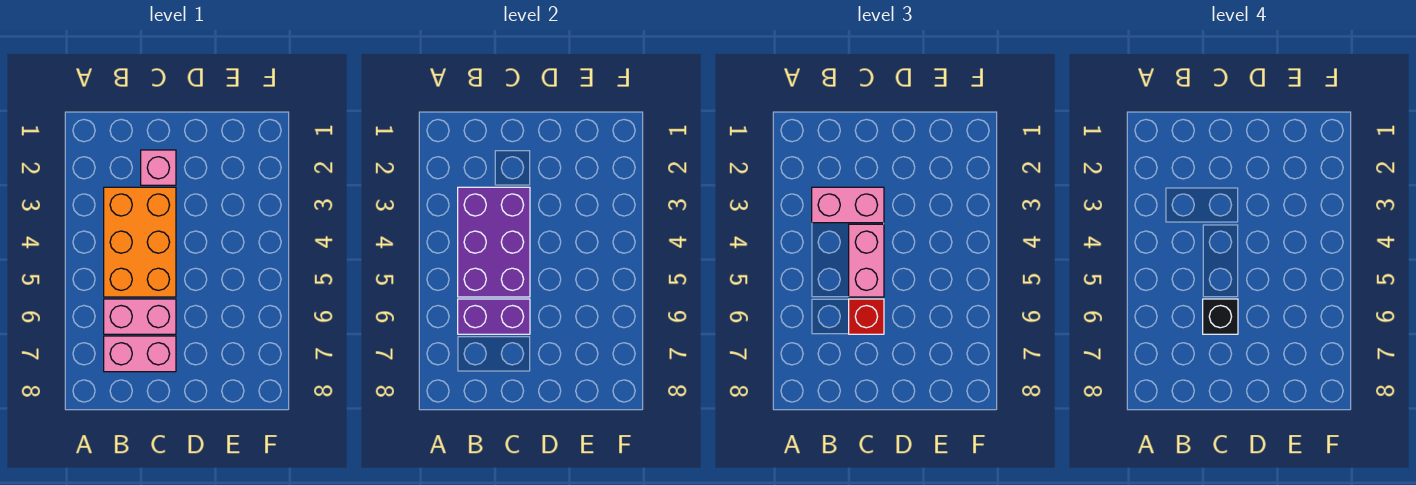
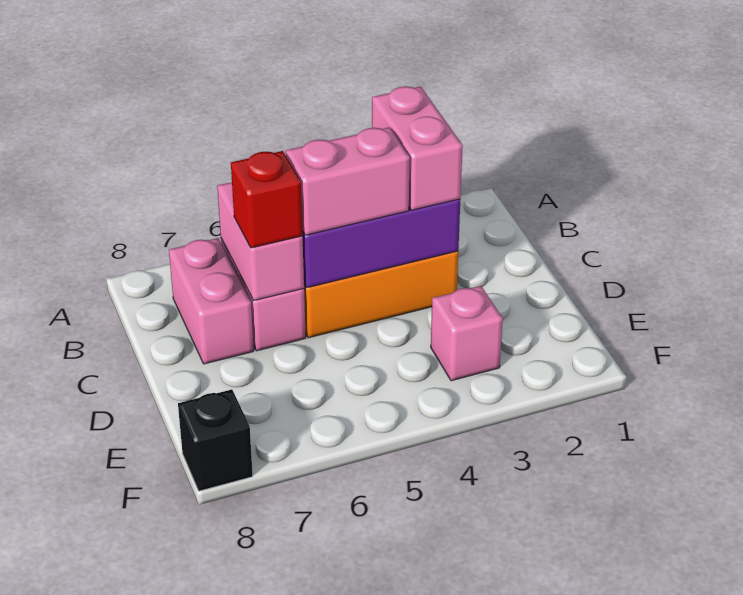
purple 1x2 brick [458,299,530,334] -> pink 1x2 brick [217,182,304,300]
pink 1x1 brick [141,150,176,185] -> pink 1x1 brick moved to [431,286,503,381]
black 1x1 brick [1203,299,1238,334] -> black 1x1 brick moved to [178,389,253,491]

